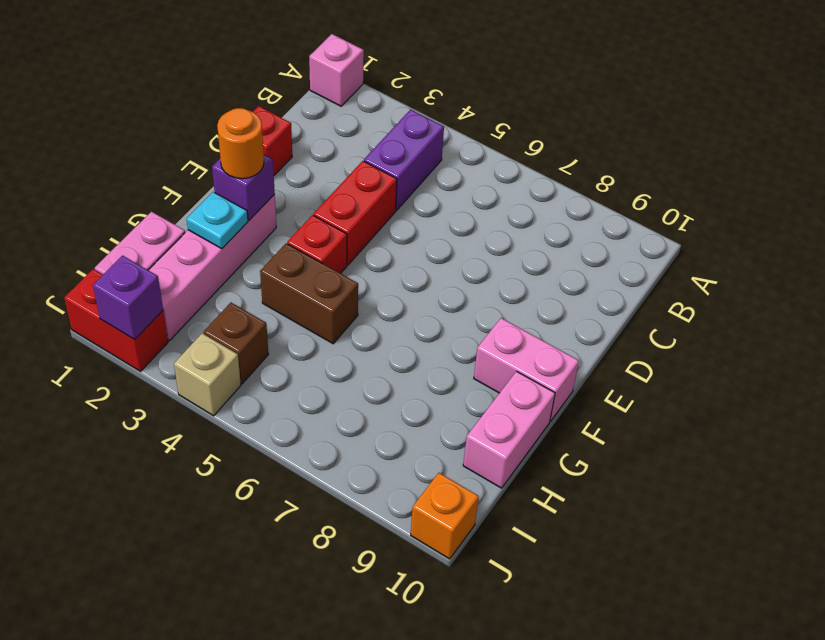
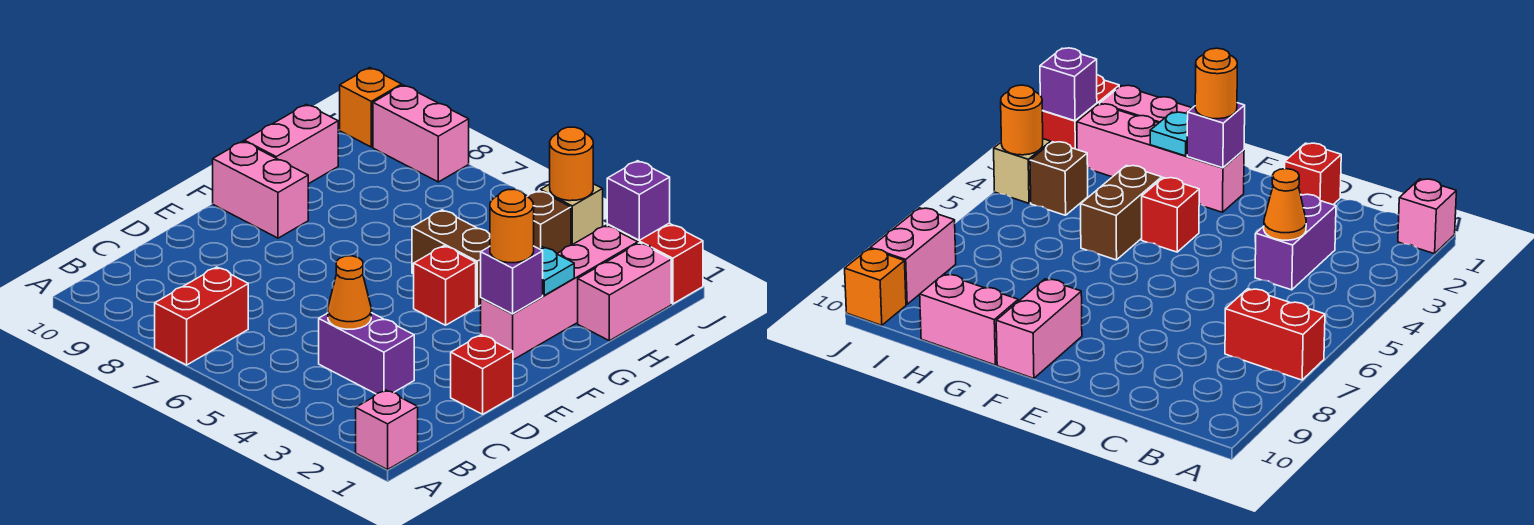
purple 1x2 brick [364,109,444,210] -> purple 1x2 brick turned to [319,313,414,394]
none -> orange 1x1 cone [328,256,371,329]
red 1x2 brick [314,161,397,265] -> red 1x2 brick moved to [155,267,248,365]
none -> orange 1x1 round brick [550,127,593,201]
none -> pink 1x2 brick [373,85,469,182]

